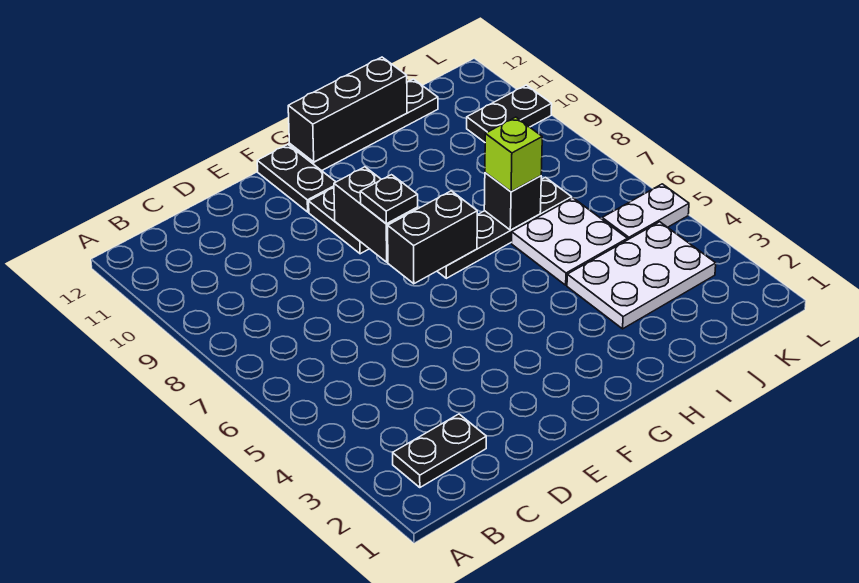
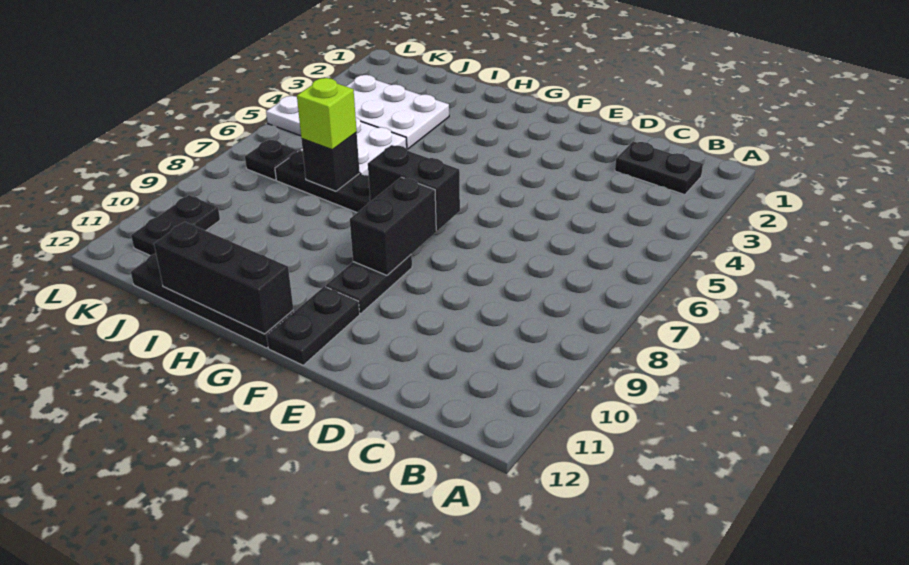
black 1x1 plate [360,175,418,224] -> black 1x1 plate moved to [245,140,298,180]
black 1x2 plate [467,85,552,142] -> black 1x2 plate turned to [131,195,220,256]

